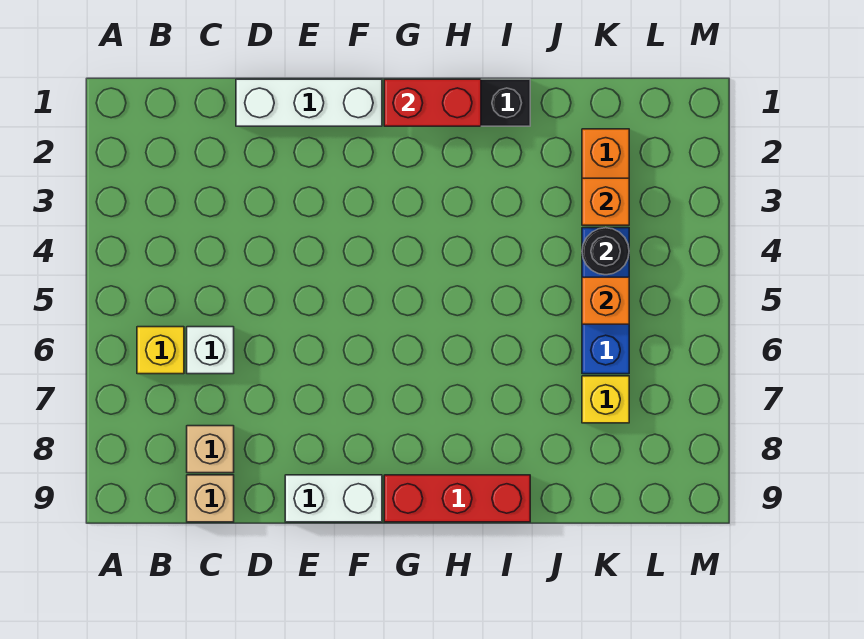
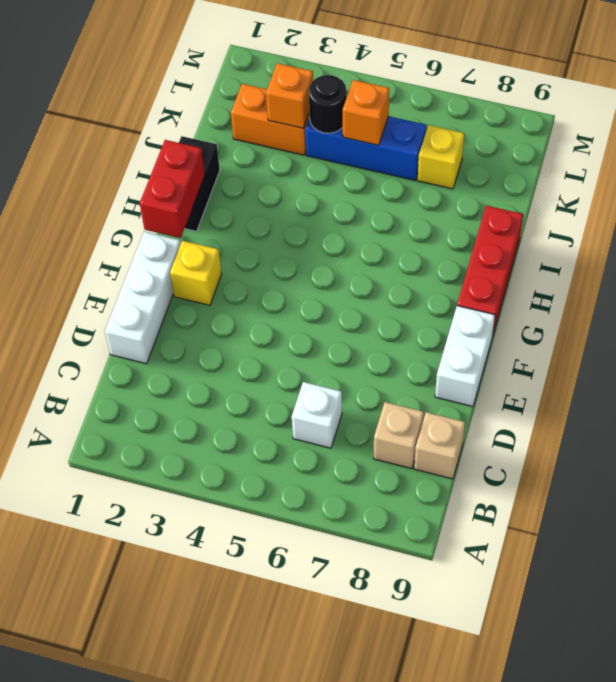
yellow 1x1 brick [137,327,184,374] -> yellow 1x1 brick moved to [170,241,222,305]

